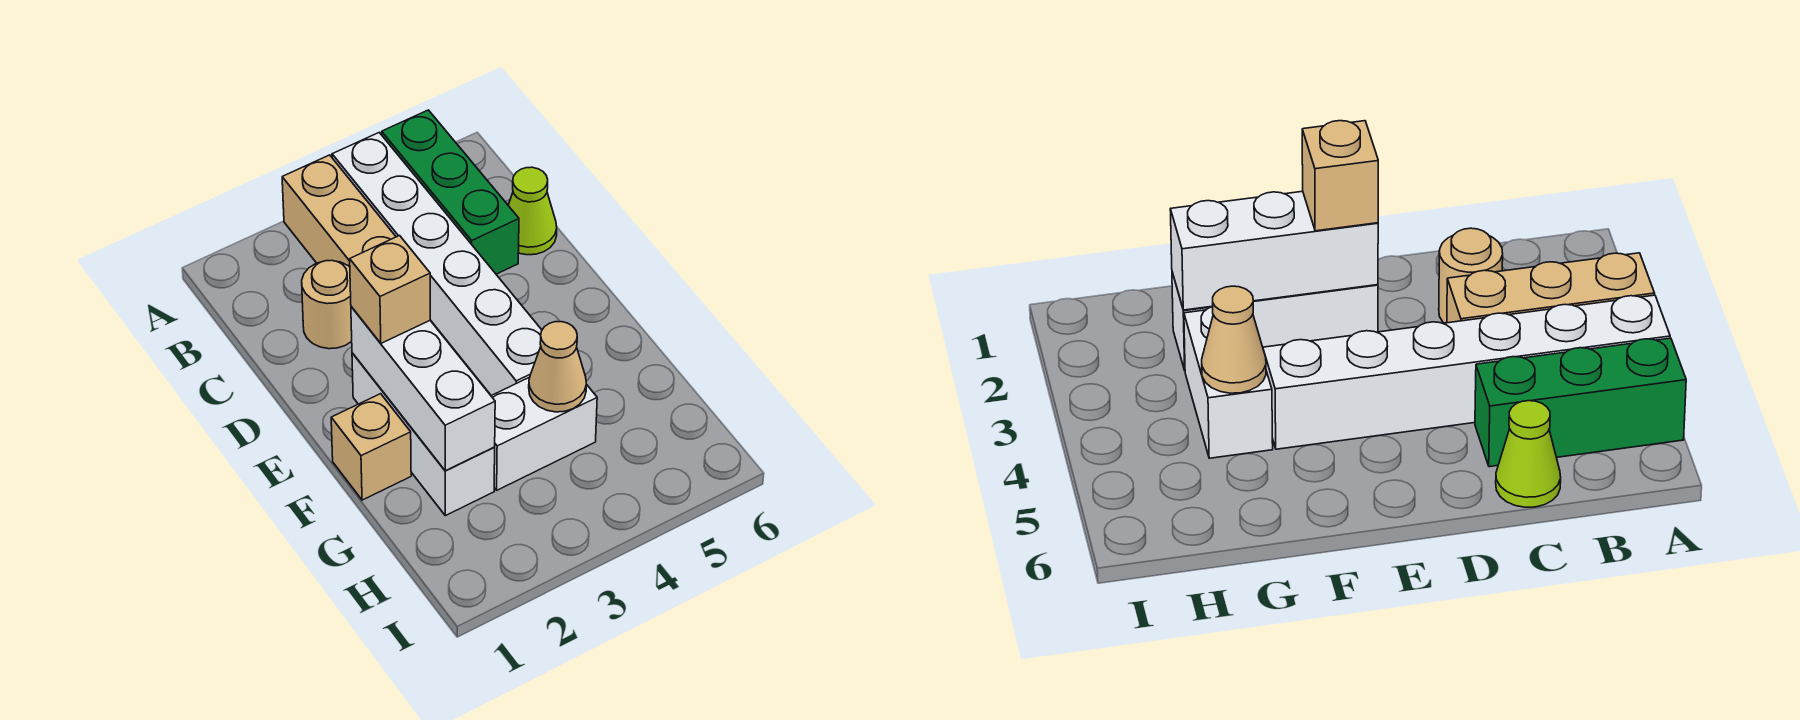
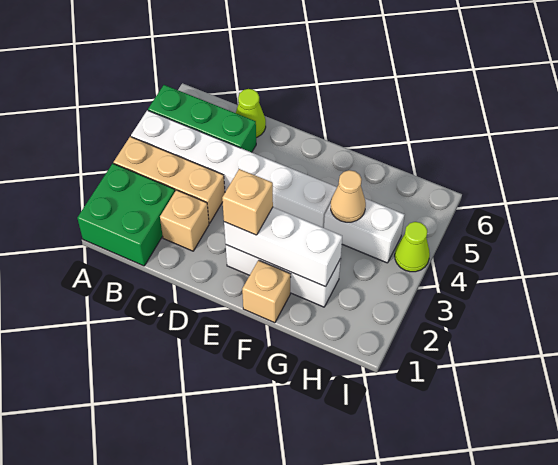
none -> green 2x2 brick [77,164,175,266]
tan 1x1 round brick [302,260,352,349] -> tan 1x1 brick [160,190,209,251]
white 1x2 brick [491,377,597,490] -> white 1x2 brick turned to [324,199,405,263]
none -> lime 1x1 cone [395,222,430,272]

